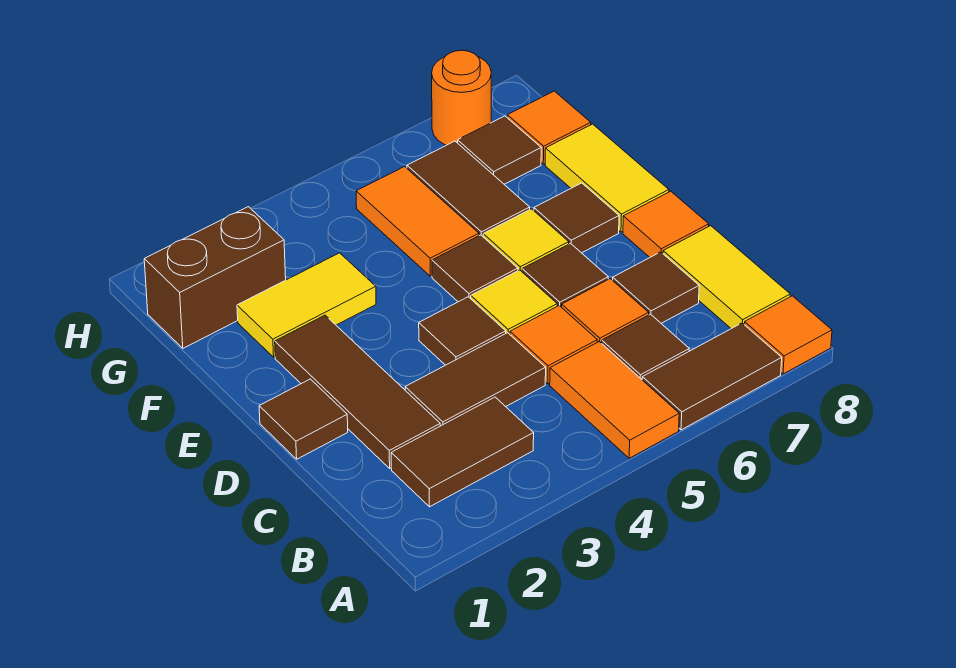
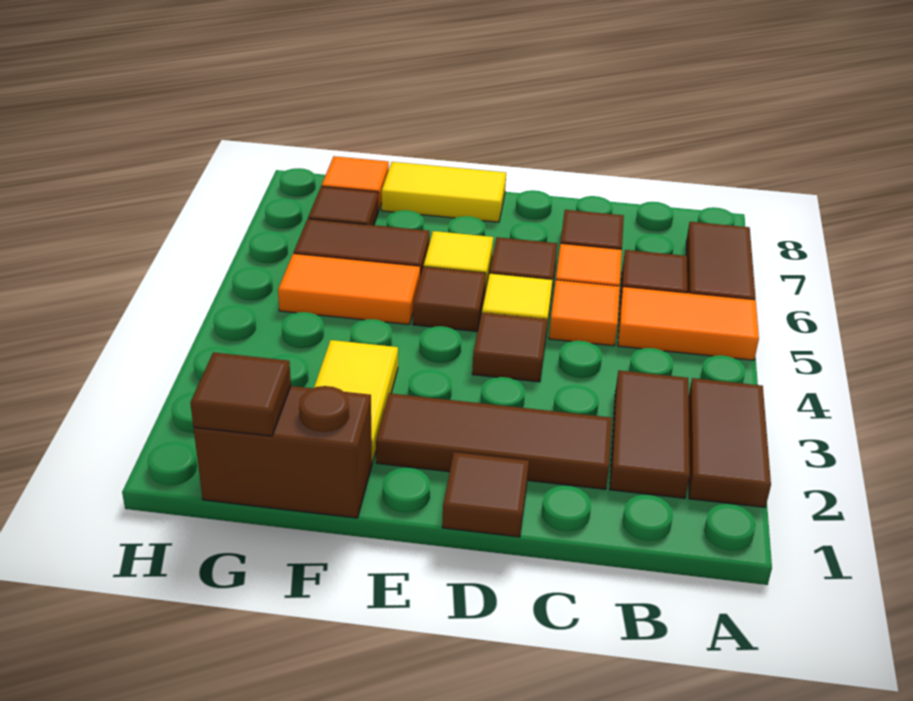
orange 1x1 tile [744,296,832,374] -> none
yellow 1x2 tile [663,226,790,329] -> none
brown 1x2 tile [405,333,546,426] -> brown 1x2 tile moved to [689,378,771,507]
orange 1x1 tile [623,191,709,257] -> none
brown 1x1 tile [534,183,619,253] -> brown 1x1 tile moved to [190,352,291,436]
brown 1x2 brick [144,207,286,348] -> brown 1x2 brick turned to [194,386,372,518]
orange 1x1 round brick [432,50,491,145] -> none

